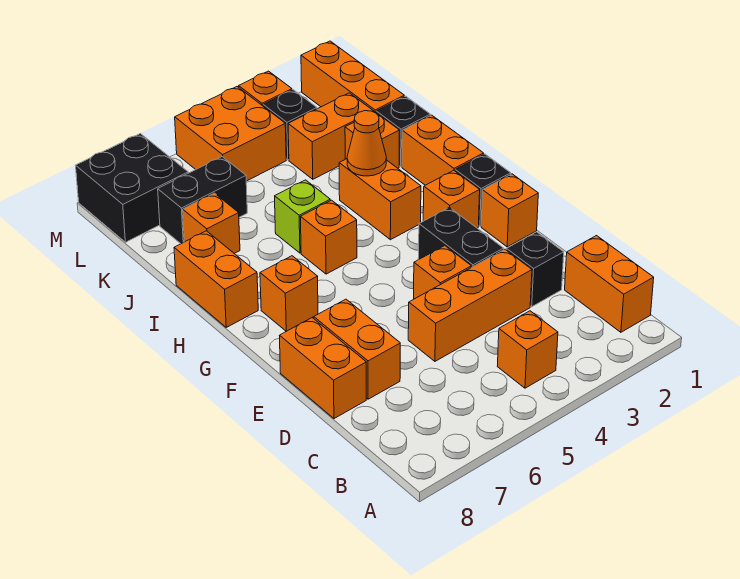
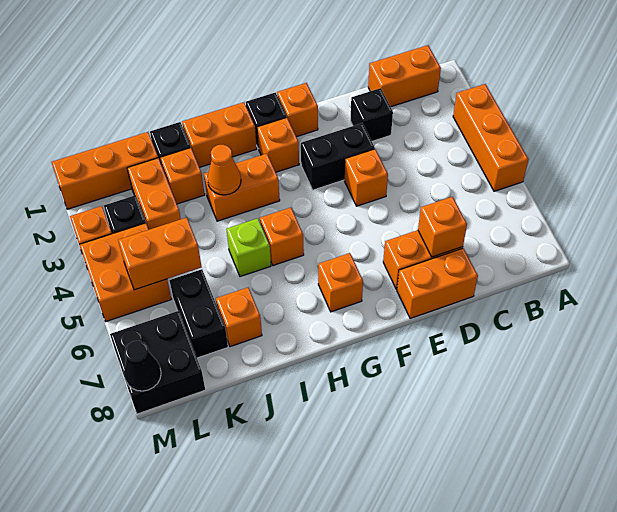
orange 1x1 brick [497,311,558,388] -> orange 1x1 brick moved to [418,197,467,257]
orange 1x3 brick [408,249,532,361] -> orange 1x3 brick moved to [453,84,529,191]
orange 1x2 brick [174,231,258,327] -> orange 1x2 brick moved to [118,218,202,290]
none -> black 1x1 cone [124,341,161,391]

